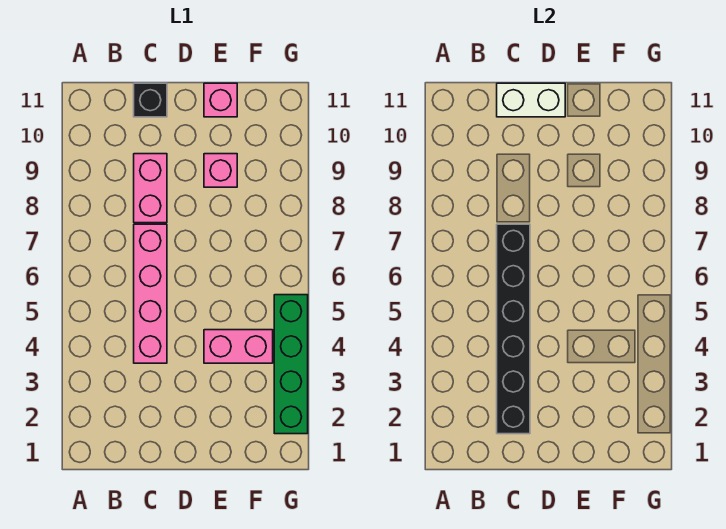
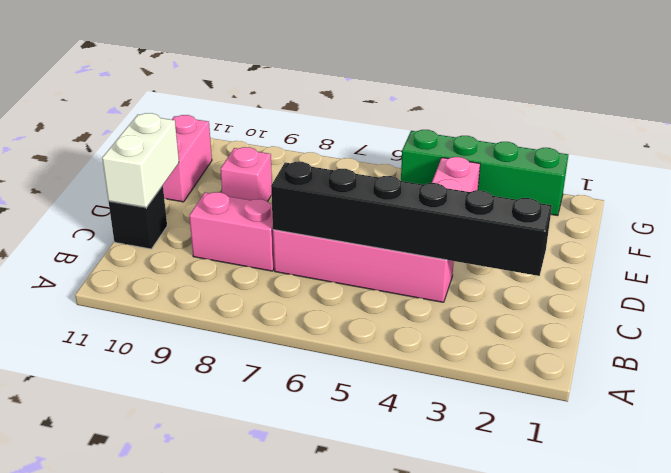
pink 1x1 brick [204,83,237,117] -> pink 1x2 brick [163,115,212,202]

